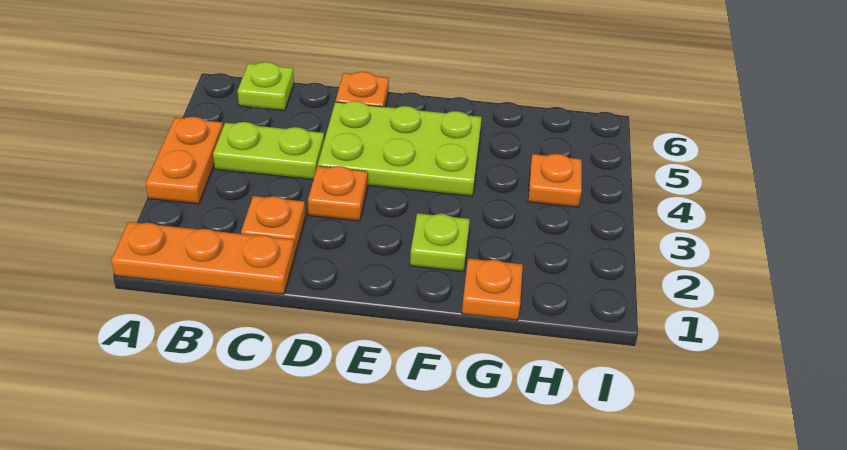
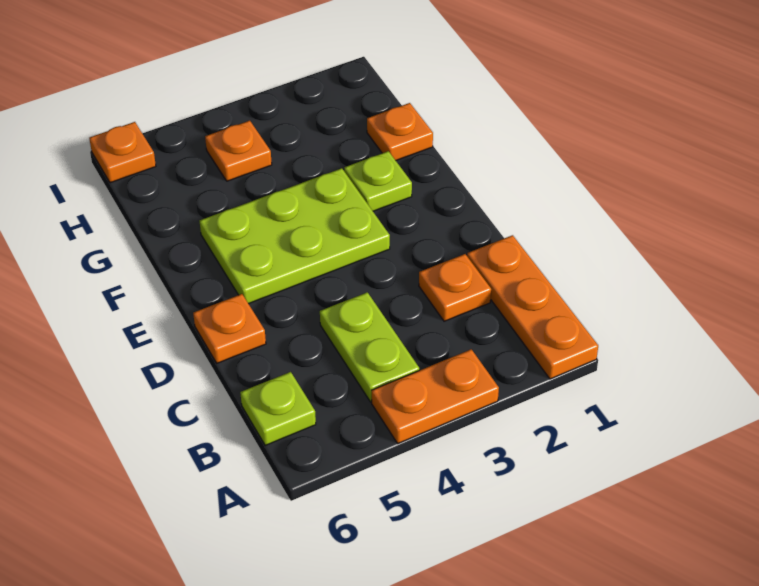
orange 1x1 plate [308,166,368,221] -> orange 1x1 plate moved to [89,122,156,183]
lime 2x3 plate [318,101,482,196] -> lime 2x3 plate turned to [200,168,390,304]

